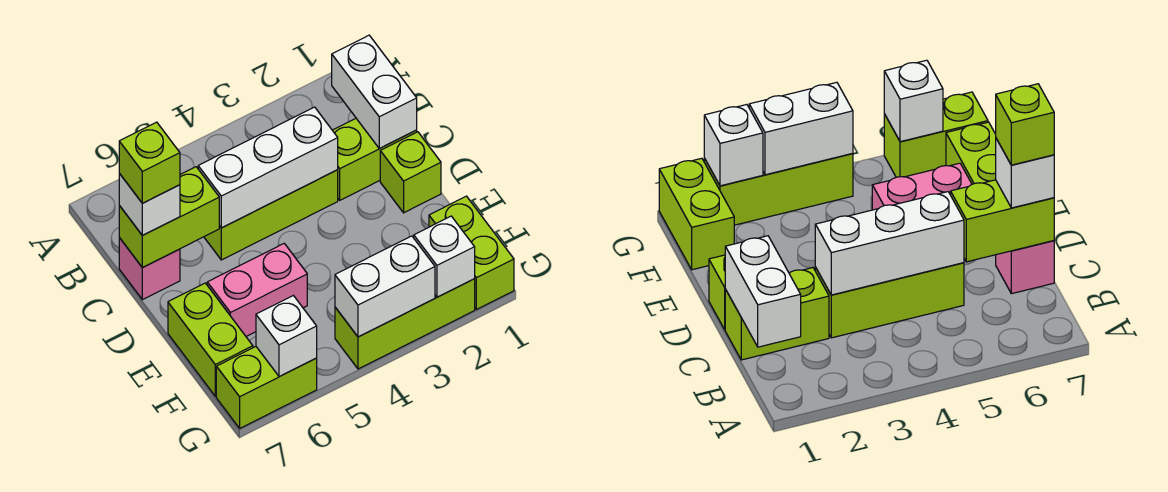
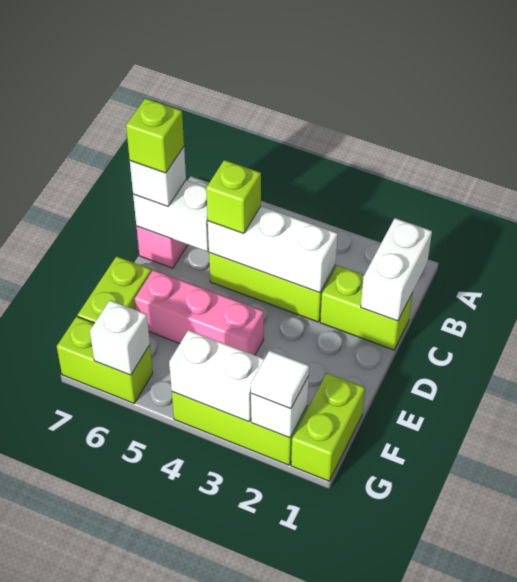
lime 1x2 brick [119,167,219,268] -> white 1x2 brick [133,180,209,251]
lime 1x1 brick [380,132,441,213] -> lime 1x1 brick moved to [206,160,261,234]
pink 1x2 brick [207,244,307,336] -> pink 1x3 brick [135,270,264,355]
none -> white 1x1 tile [251,351,309,409]

